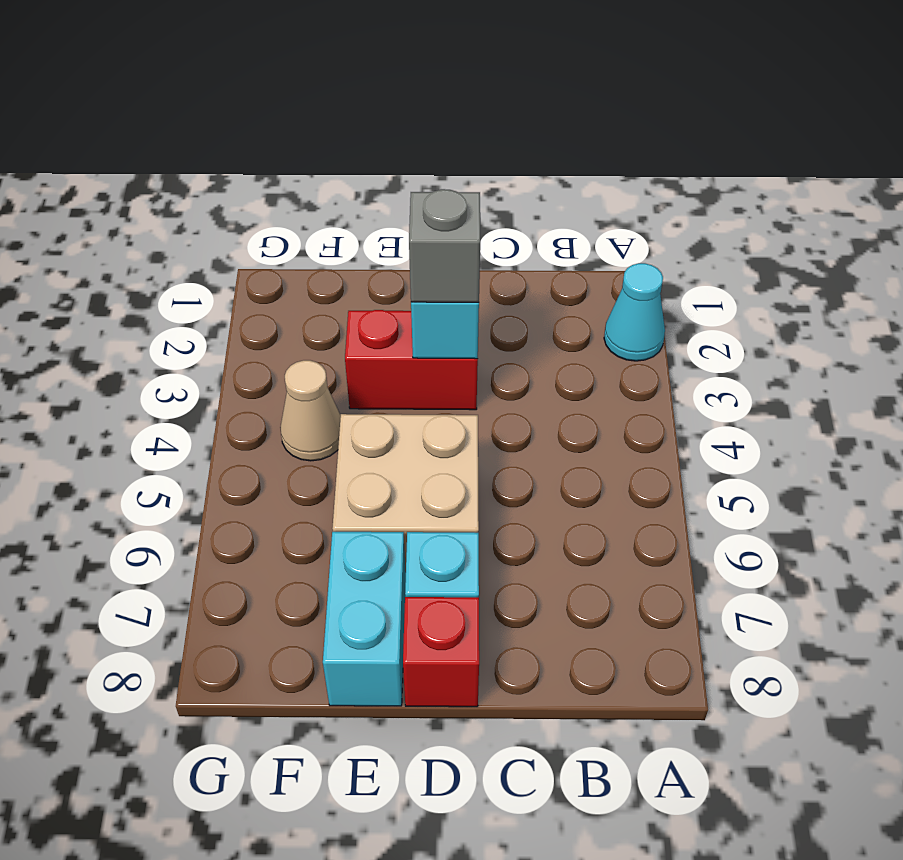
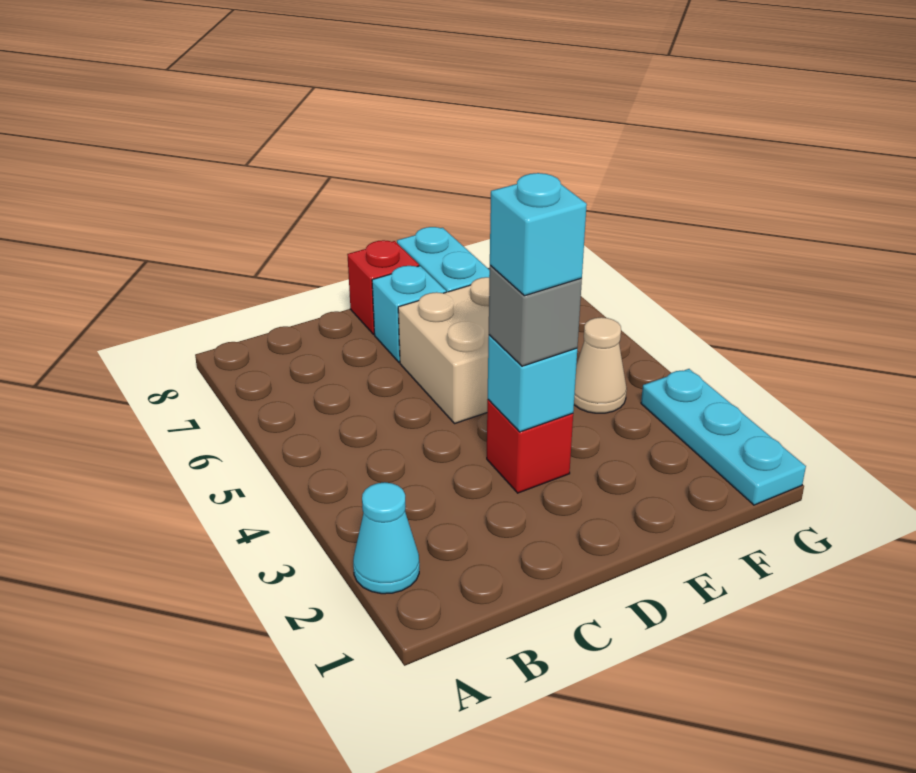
red 1x2 brick [345,310,478,410] -> red 1x1 brick [487,400,573,493]
none -> cyan 1x1 brick [490,173,587,296]
none -> cyan 1x3 plate [641,369,806,505]

